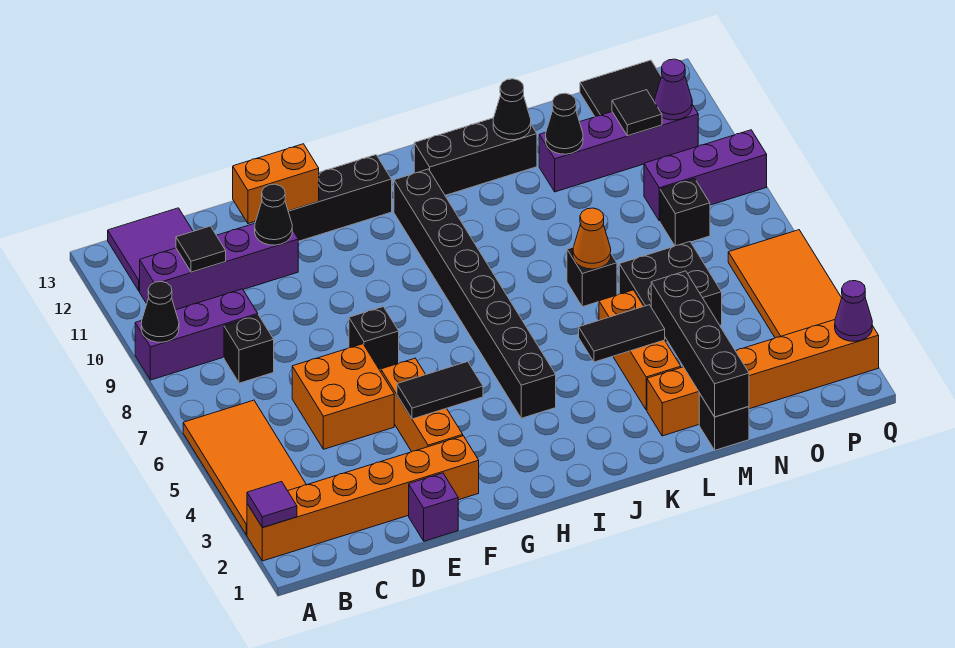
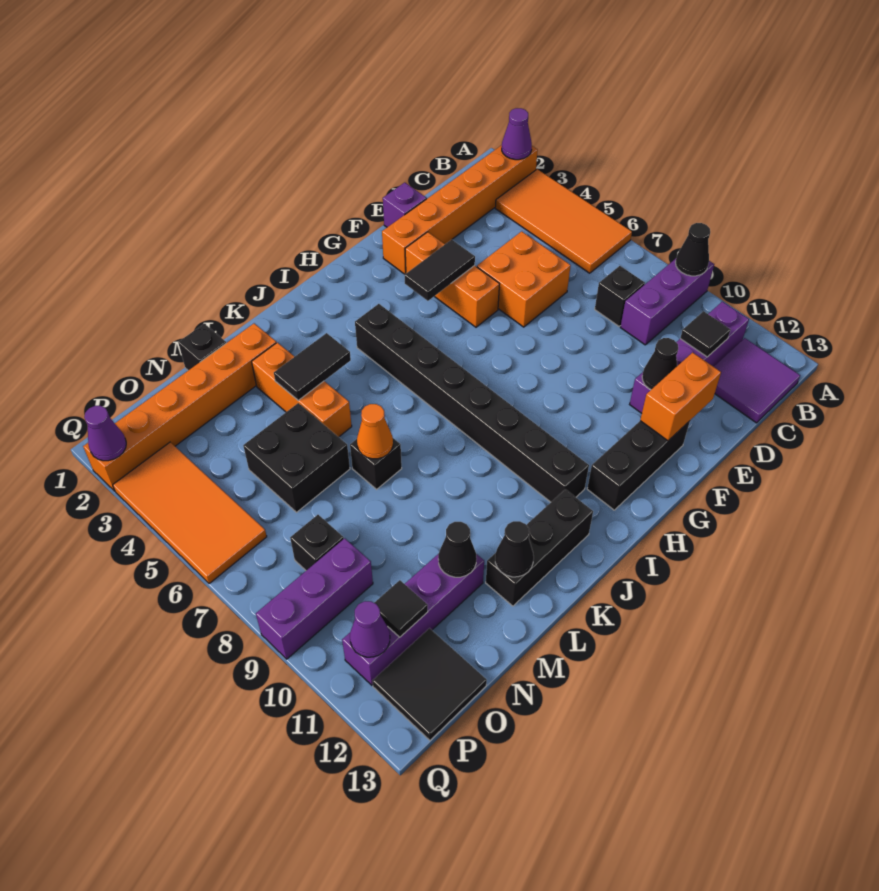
purple 1x1 tile [247,482,297,528] -> purple 1x1 cone [502,108,532,160]
black 1x1 brick [349,307,399,370] -> none
black 1x4 brick [651,271,749,417] -> none

